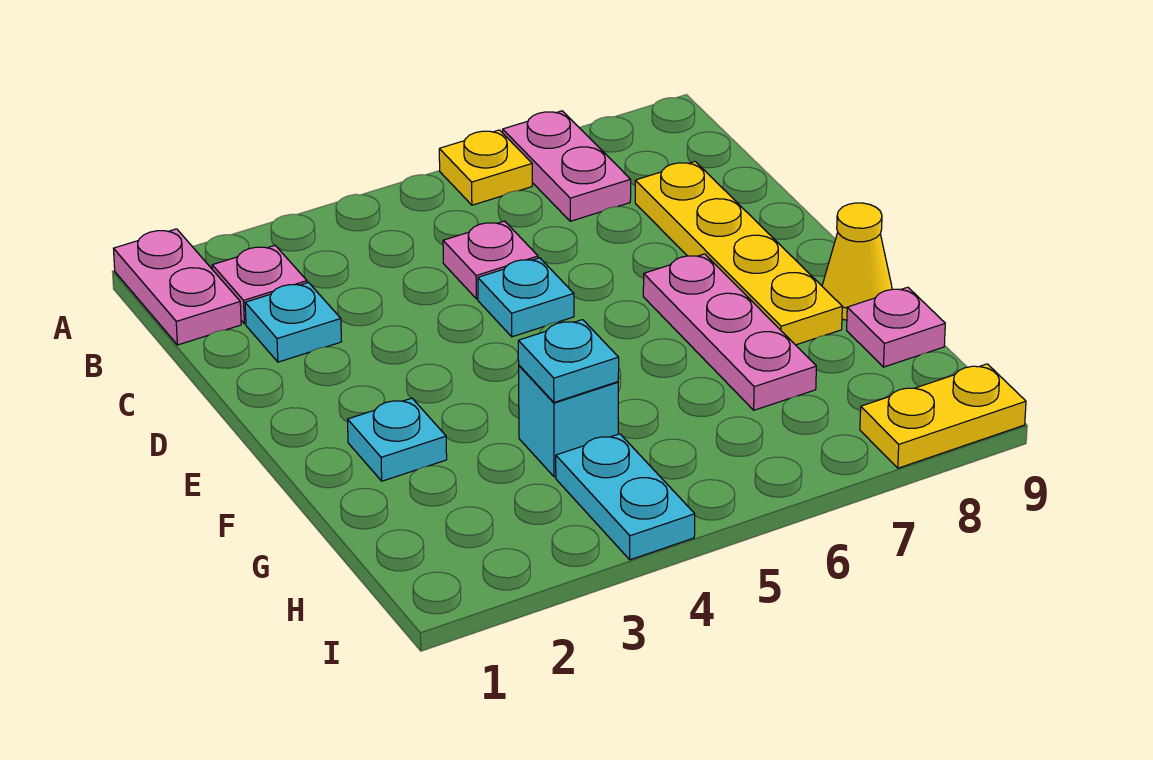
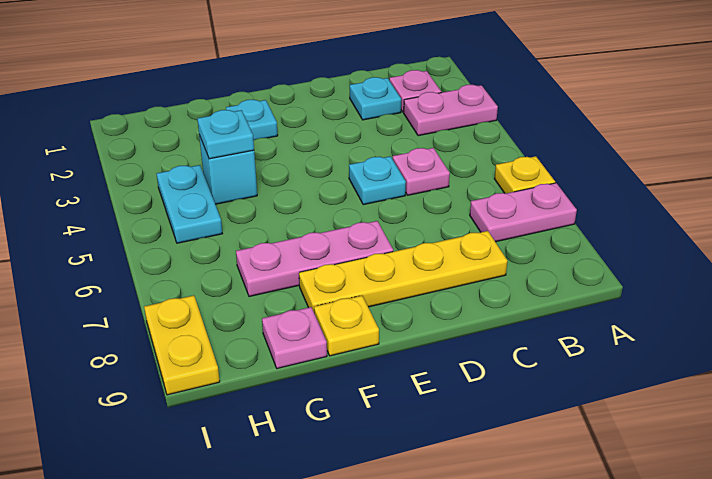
pink 1x2 plate [113,229,241,345] -> pink 1x2 plate moved to [404,85,498,136]
yellow 1x1 cone [822,203,892,320] -> yellow 1x1 plate [314,296,379,356]
cyan 1x2 plate [556,434,695,560] -> cyan 1x2 plate turned to [157,165,222,243]

